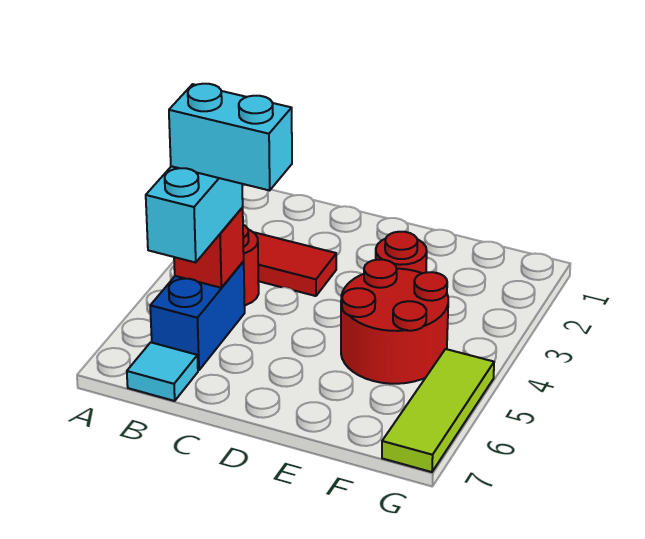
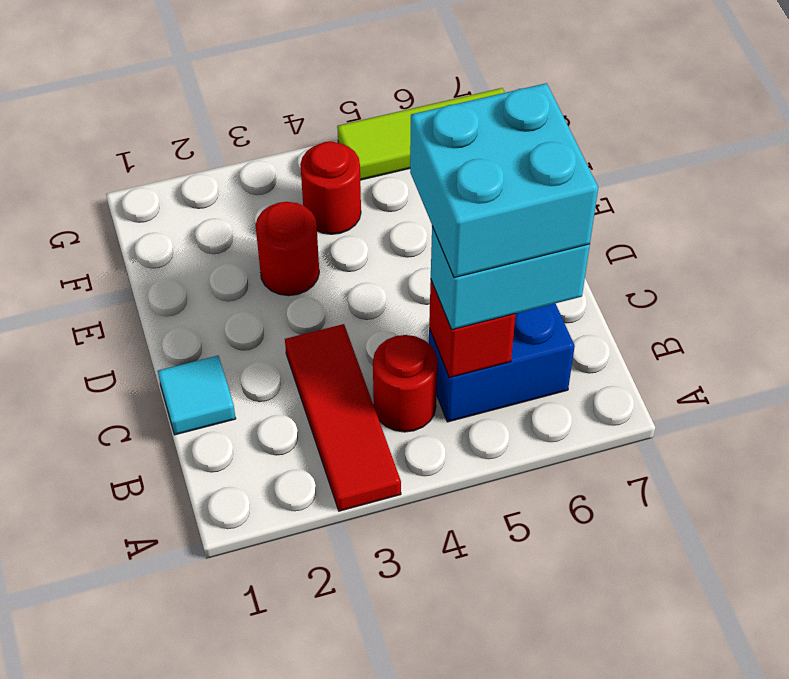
cyan 1x2 brick [169,84,292,190] -> cyan 2x2 brick [410,83,598,278]
cyan 1x1 tile [127,342,198,401] -> cyan 1x1 tile moved to [158,356,236,435]
red 2x2 round brick [341,260,448,384] -> red 1x1 round brick [300,142,361,234]

